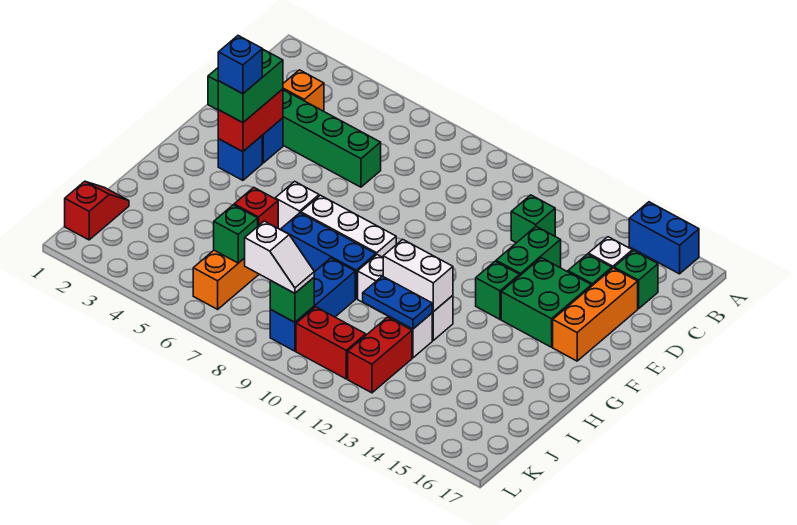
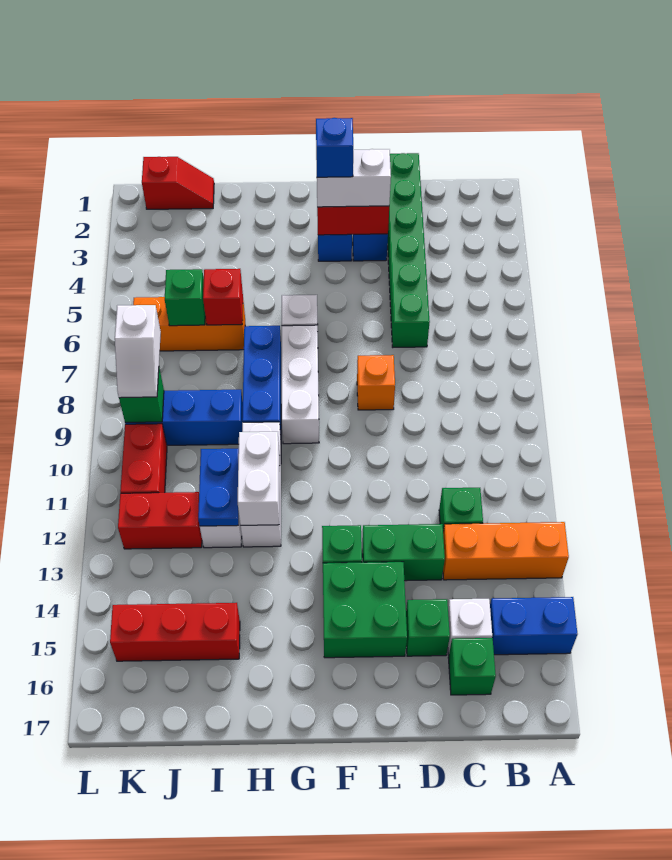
blue 1x2 brick [629,202,699,274] -> blue 1x2 brick turned to [490,597,577,655]
orange 1x1 brick [283,70,324,111] -> orange 1x1 brick moved to [357,355,395,410]
orange 1x3 brick [553,268,638,361] -> orange 1x3 brick moved to [443,522,569,580]
green 1x2 brick [218,49,283,123] -> white 1x2 brick [317,149,391,207]
none -> red 1x3 brick [110,603,240,661]

